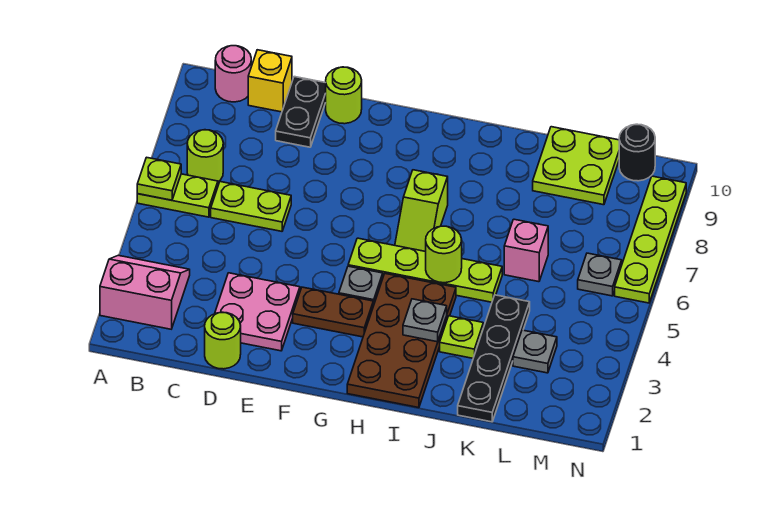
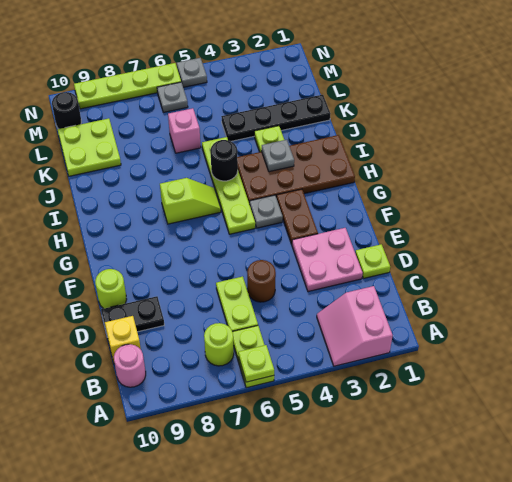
lime 1x1 round brick [205,312,241,369] -> lime 1x1 plate [355,244,390,279]
none -> brown 1x1 round brick [247,260,276,302]
lime 1x1 round brick [426,226,462,283] -> black 1x1 round brick [210,140,238,181]
grey 1x1 plate [513,330,557,373] -> grey 1x1 plate moved to [177,58,207,87]

